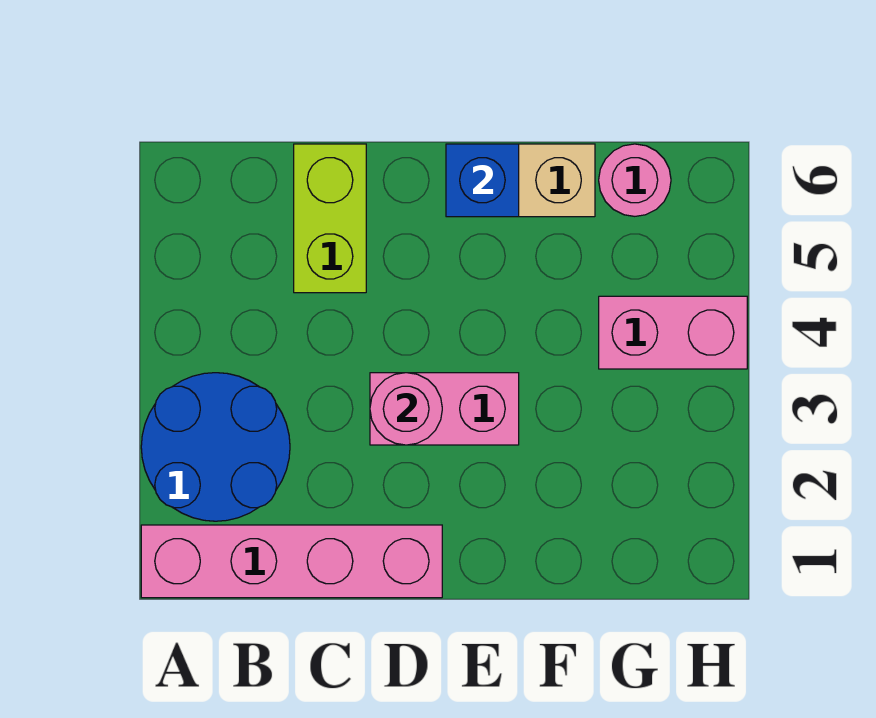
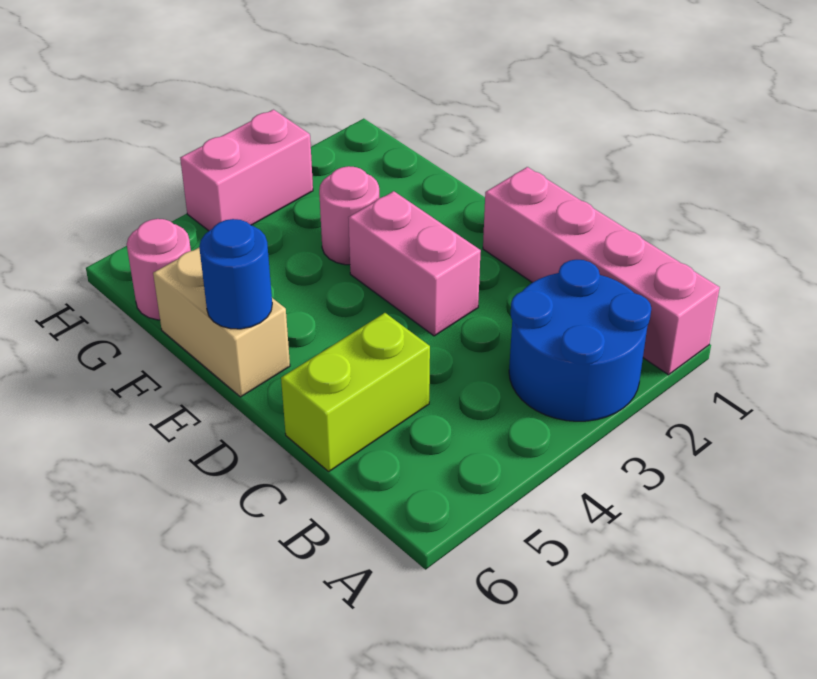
pink 1x1 round brick [370,373,442,445] -> pink 1x1 round brick moved to [319,166,379,265]
blue 1x1 brick [446,144,519,217] -> blue 1x1 round brick [199,219,272,329]
pink 1x2 brick [599,296,747,369] -> pink 1x2 brick turned to [180,110,313,231]

